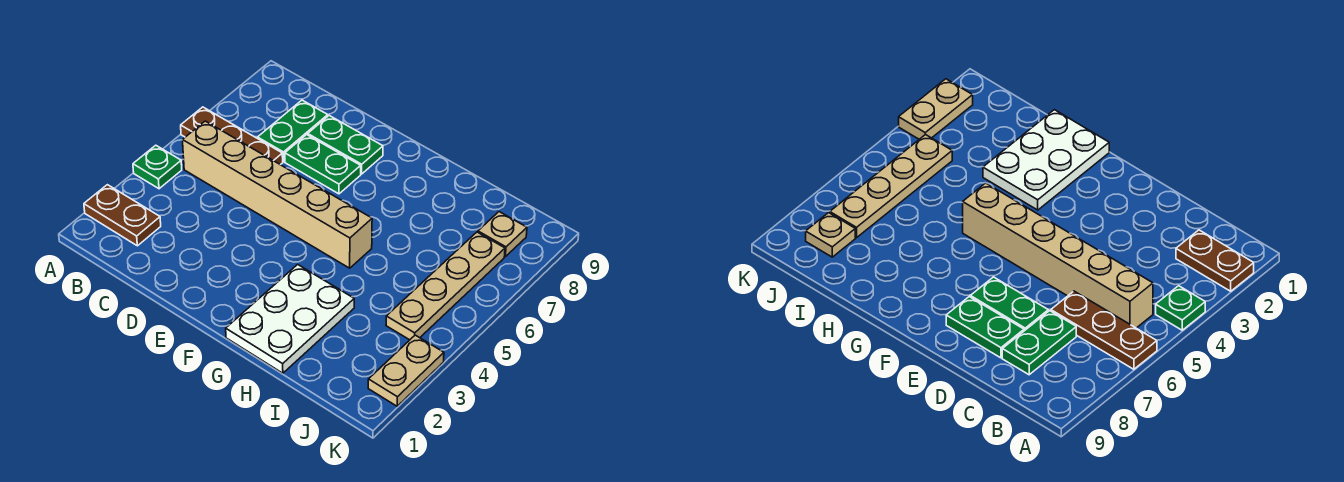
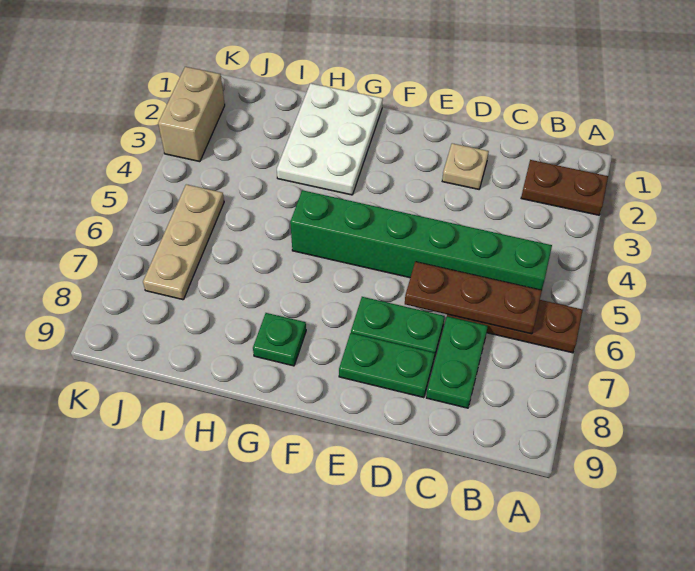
green 1x1 plate [133,145,182,189] -> green 1x1 plate moved to [253,313,306,366]
tan 1x6 brick [183,121,372,268] -> green 1x6 brick [290,190,552,290]
none -> brown 1x3 plate [405,262,542,334]
tan 1x4 plate [386,232,505,340] -> tan 1x3 plate [143,184,224,300]
tan 1x1 plate [478,212,527,257] -> tan 1x1 plate moved to [442,143,489,189]
tan 1x2 plate [368,335,444,406] -> tan 1x2 brick [158,67,225,162]

